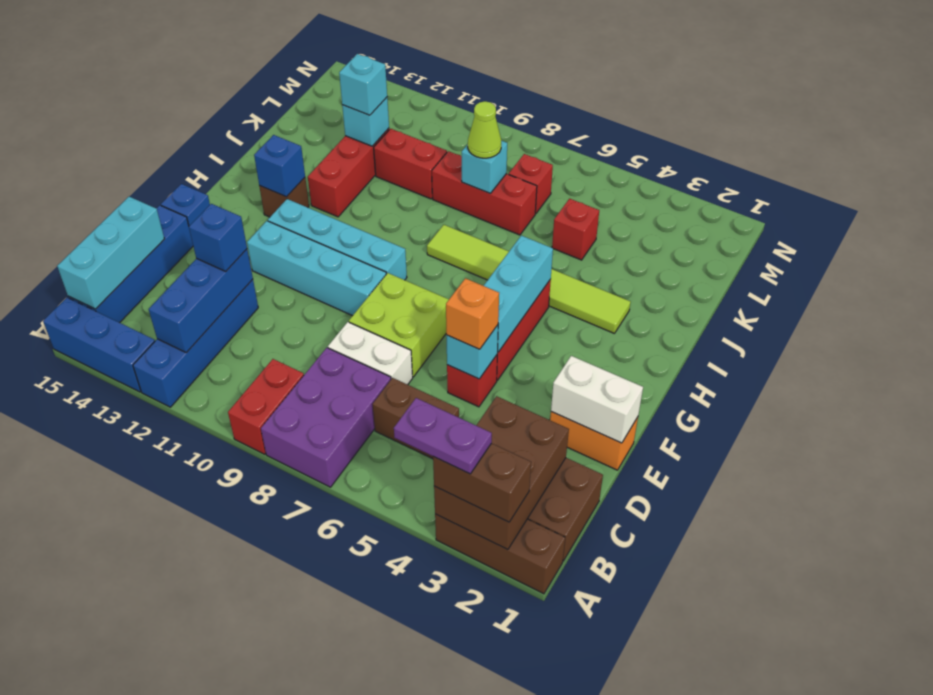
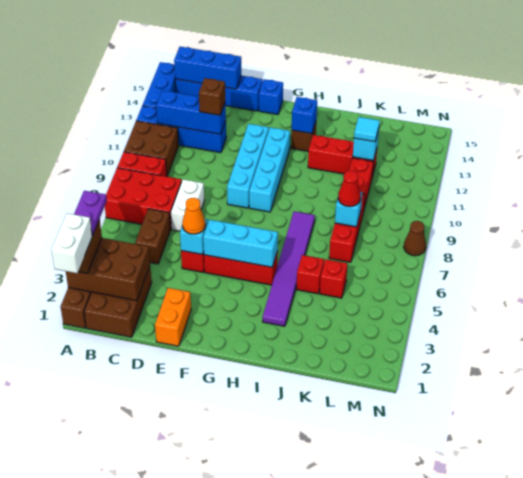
purple 2x3 brick [261,348,391,487] -> red 2x3 brick [105,168,182,229]
none -> brown 2x2 brick [124,121,179,176]
cyan 1x3 brick [57,197,164,309] -> blue 1x3 brick [174,47,241,89]
blue 1x1 brick [189,204,247,271] -> brown 1x1 brick [199,78,226,115]
white 1x2 brick [551,356,643,443] -> white 1x2 brick moved to [51,213,92,273]
orange 1x1 brick [446,278,499,349] -> orange 1x1 cone [182,198,205,234]
lime 2x2 brick [349,273,449,377] -> none
lime 1x6 tile [427,225,631,333] -> purple 1x6 tile [263,211,315,326]
lime 1x1 cone [468,101,501,158] -> red 1x1 cone [338,171,361,207]
cyan 1x1 brick [339,54,387,115] -> cyan 1x1 tile [354,117,380,142]
red 1x1 brick [509,154,553,214] -> red 1x1 brick moved to [296,255,324,294]
none -> brown 1x1 cone [404,221,426,256]

